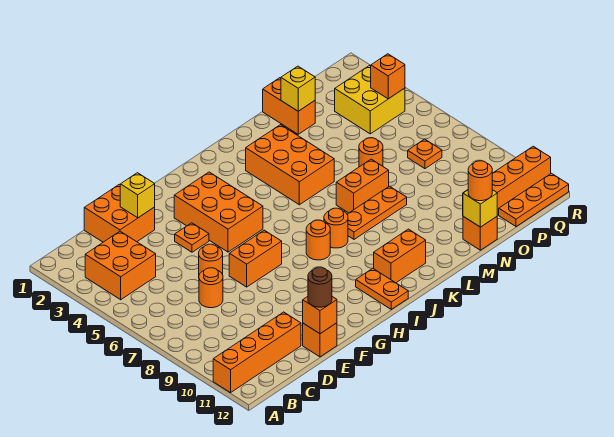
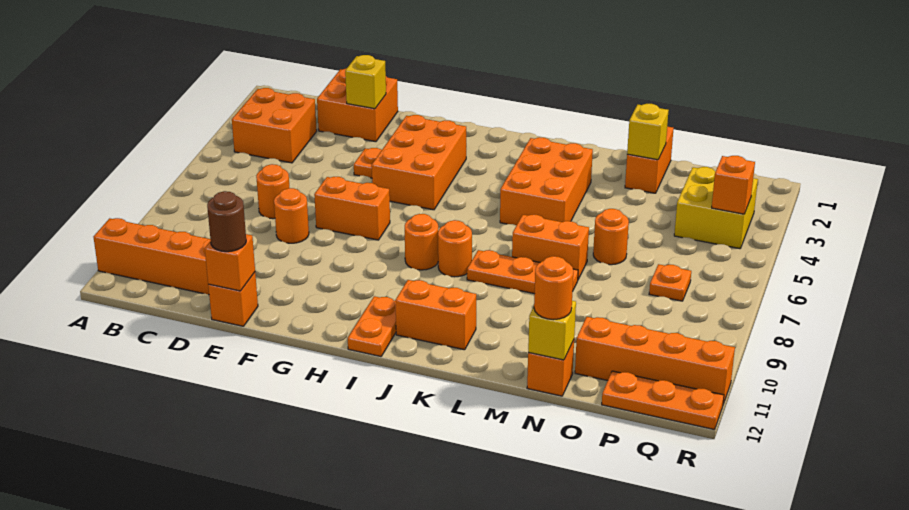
orange 1x1 round brick [199,244,223,274] -> orange 1x1 round brick moved to [274,188,309,243]

